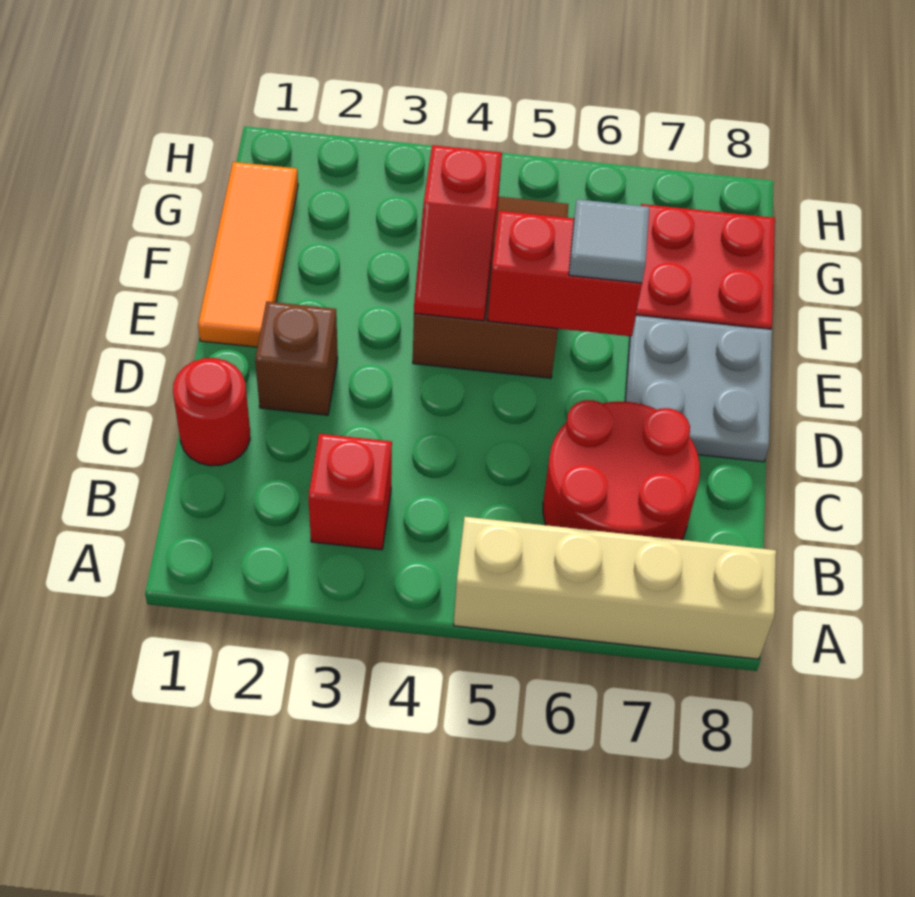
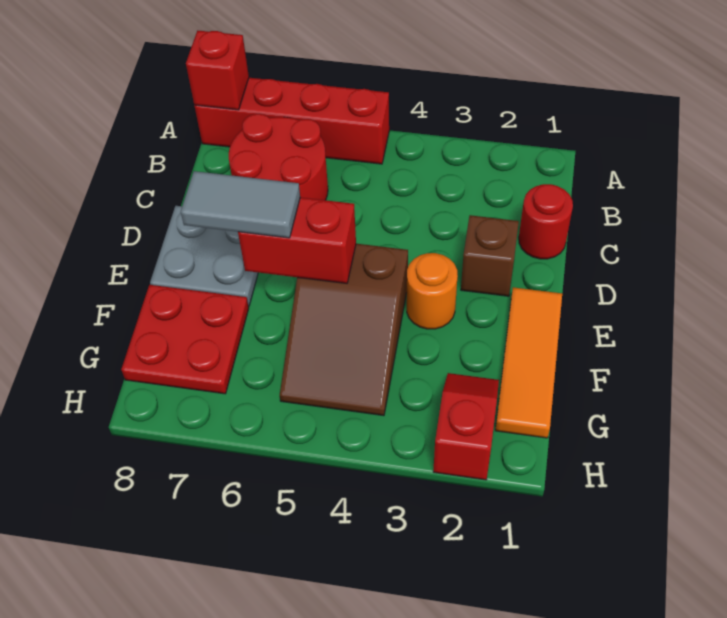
tan 1x4 brick [454,517,776,659] -> red 1x4 brick [194,78,389,164]
red 1x1 brick [308,434,392,550] -> red 1x1 brick moved to [186,31,249,110]
none -> orange 1x1 round brick [407,253,458,329]
red 1x2 slope [414,145,502,321] -> red 1x2 slope moved to [433,373,499,480]
grey 1x1 tile [569,199,649,283] -> grey 1x2 tile [181,171,300,238]

